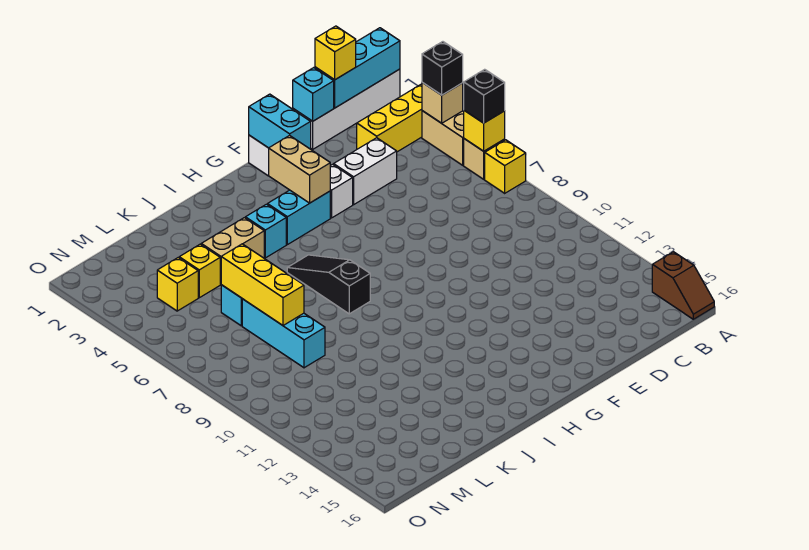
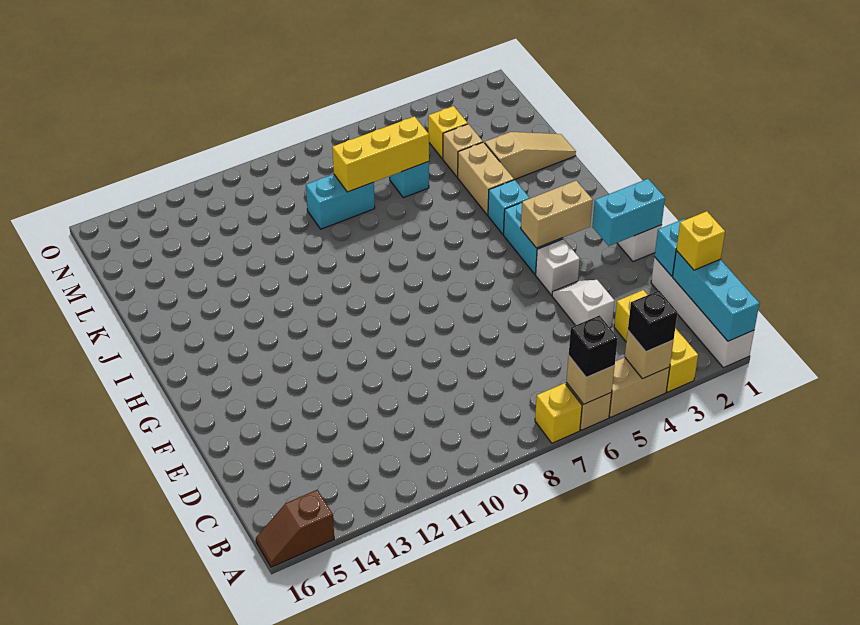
yellow 1x1 brick [464,110,505,151] -> tan 1x1 brick [566,356,615,404]
white 1x2 brick [334,138,397,205] -> white 1x2 slope [552,280,615,327]
black 1x3 slope [287,255,370,314] -> none
none -> tan 1x3 slope [485,132,576,180]
yellow 1x1 brick [179,244,220,298] -> tan 1x1 brick [443,124,483,177]
cyan 1x3 brick [242,299,325,368] -> cyan 1x2 brick [306,174,375,229]

